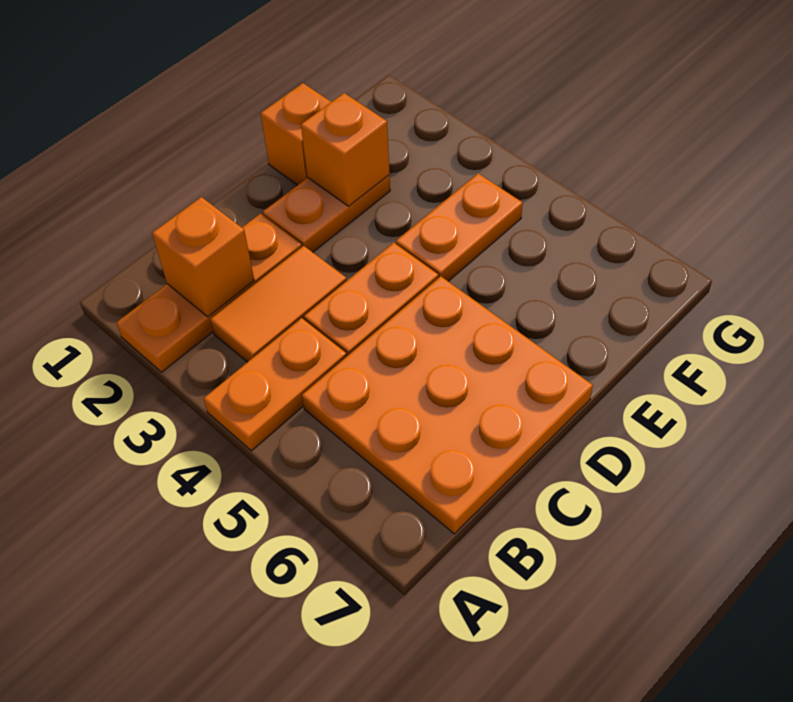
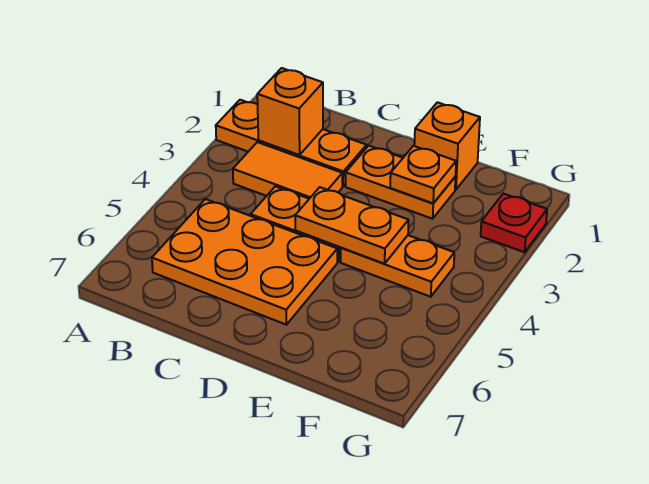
orange 1x2 plate [204,318,347,451] -> orange 1x2 plate moved to [295,187,409,264]
orange 3x3 plate [302,276,593,534] -> orange 2x3 plate [152,199,337,325]
orange 1x1 brick [301,93,390,206] -> orange 1x1 plate [390,146,456,203]
none -> red 1x1 plate [481,193,547,252]

